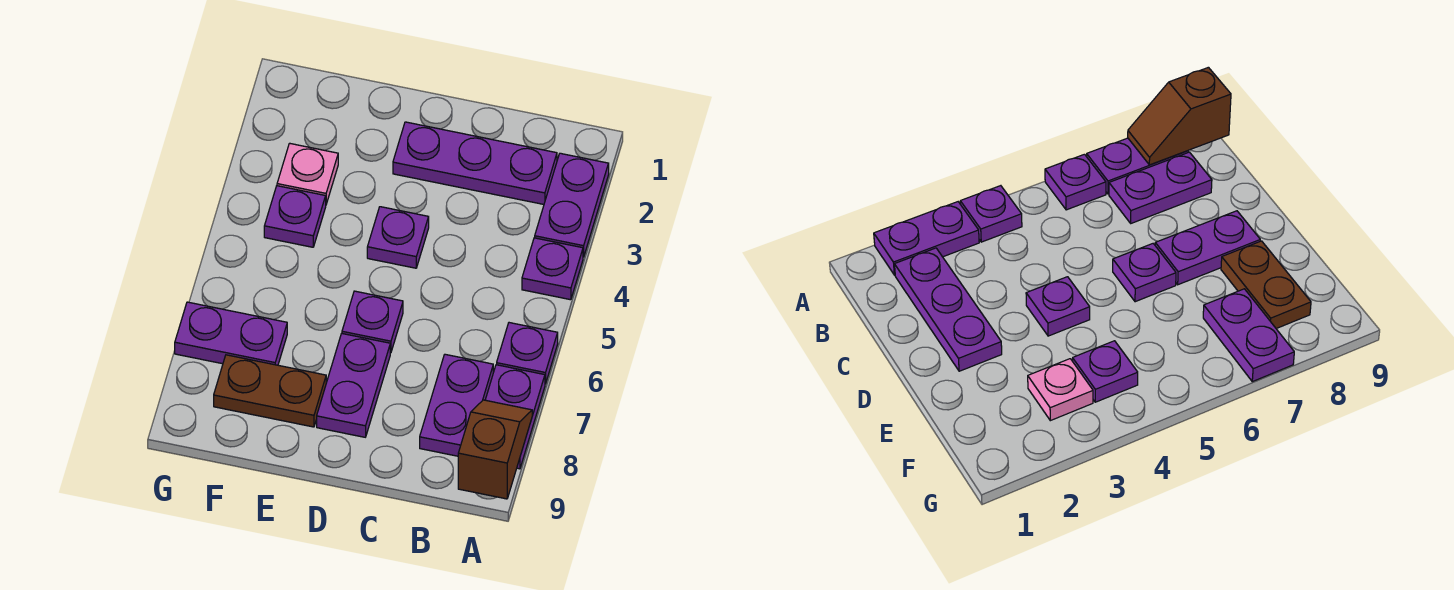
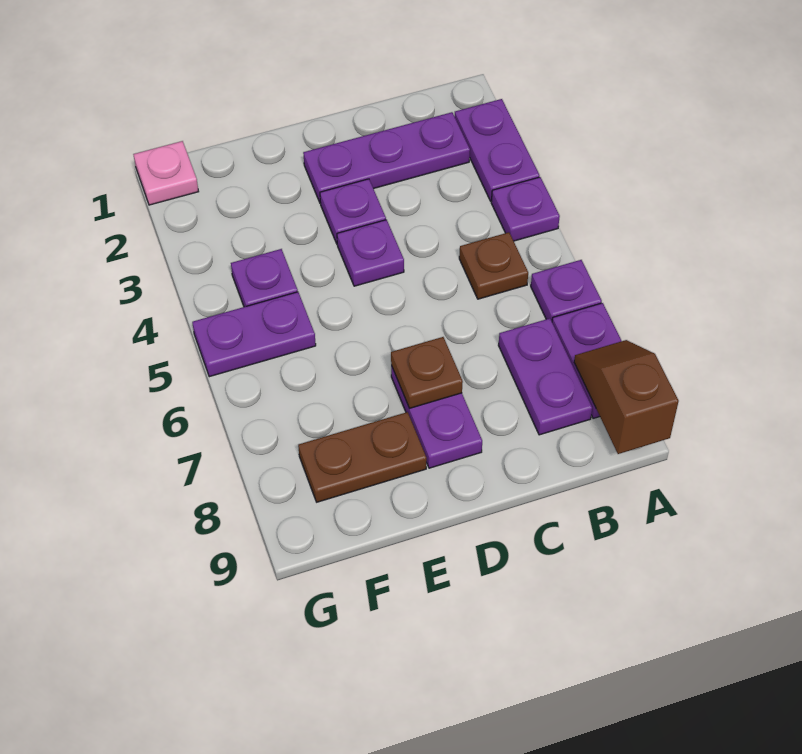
none -> brown 1x1 plate [459,232,528,299]
purple 1x1 plate [342,291,403,353] -> purple 1x1 plate moved to [320,179,386,243]
none -> brown 1x1 plate [391,337,463,408]
pink 1x1 plate [277,143,338,204] -> pink 1x1 plate moved to [133,141,199,205]
purple 1x2 plate [175,302,287,365] -> purple 1x2 plate moved to [192,292,316,377]

